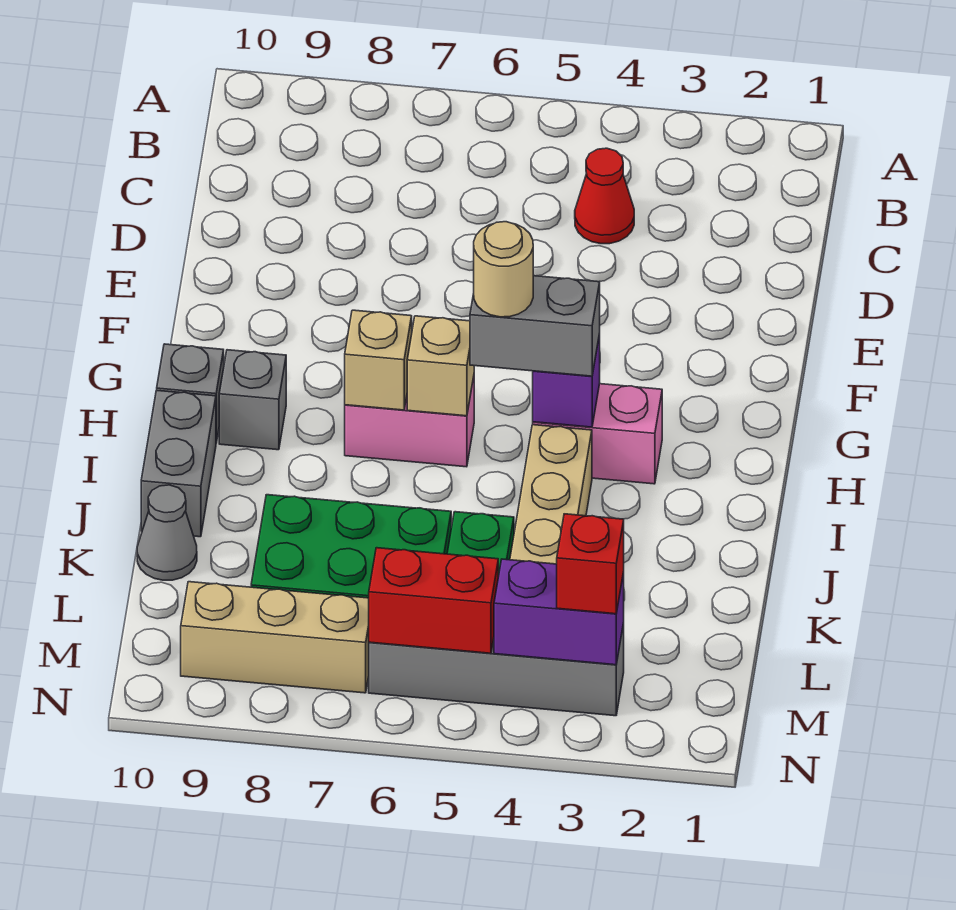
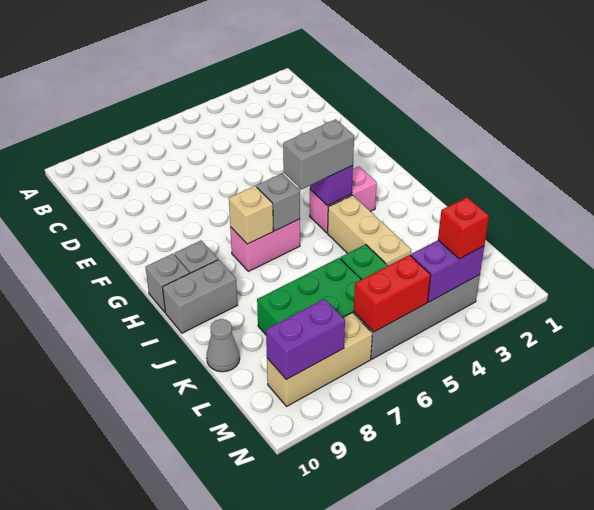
red 1x1 cone [575,148,634,244] -> none
tan 1x1 round brick [474,222,533,317] -> none
tan 1x1 brick [407,316,474,416] -> grey 1x1 brick [256,173,300,231]
grey 1x2 brick [141,390,216,537] -> grey 1x2 brick turned to [163,260,237,333]
none -> purple 1x2 brick [266,299,345,380]

